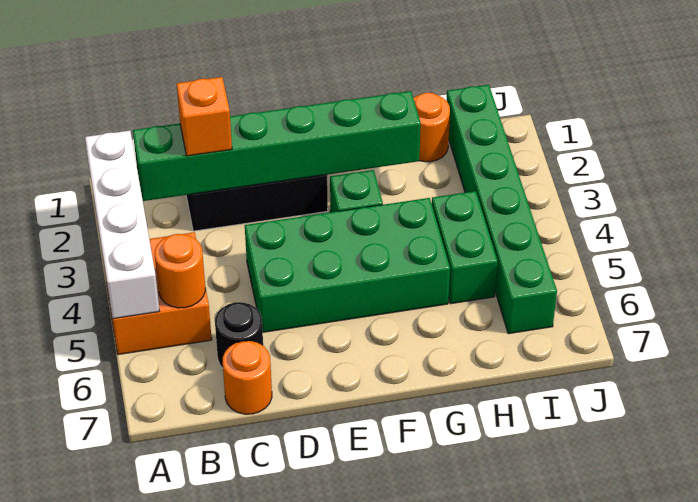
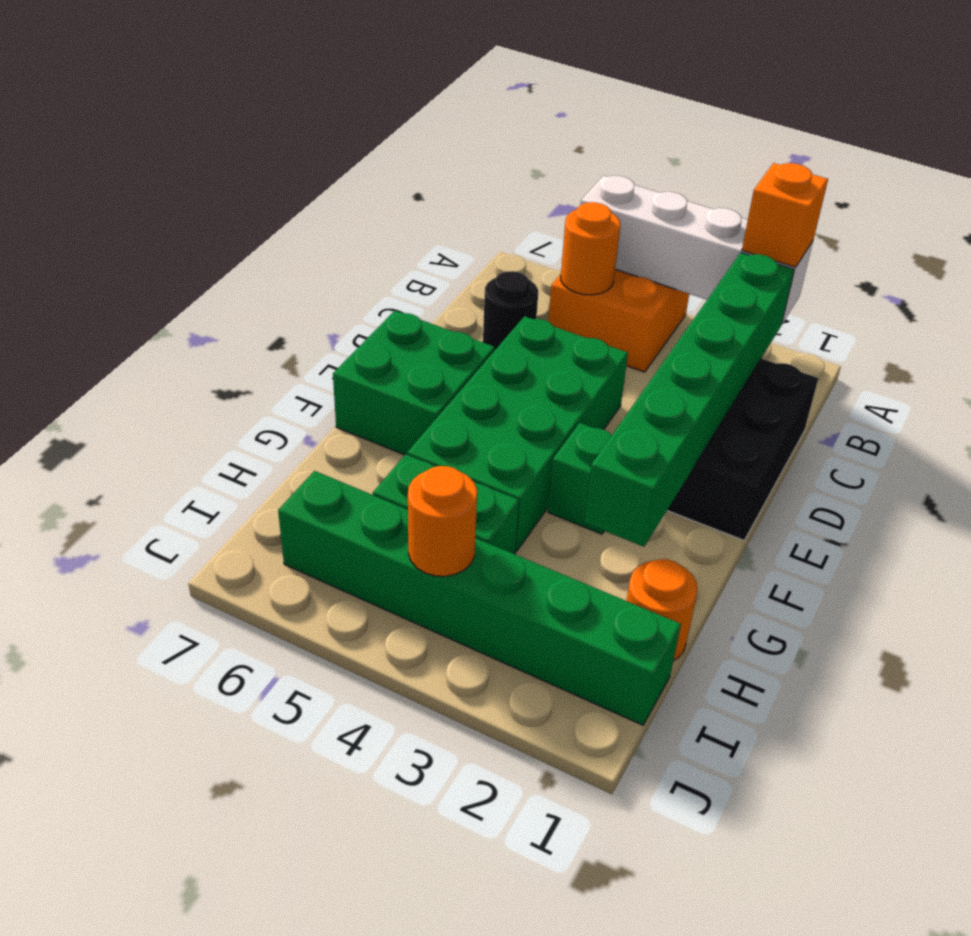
orange 1x1 brick [177,77,232,156] -> orange 1x1 brick moved to [742,163,828,267]
orange 1x1 round brick [223,341,272,414] -> orange 1x1 round brick moved to [408,466,477,576]
none -> green 2x2 brick [333,311,495,455]

